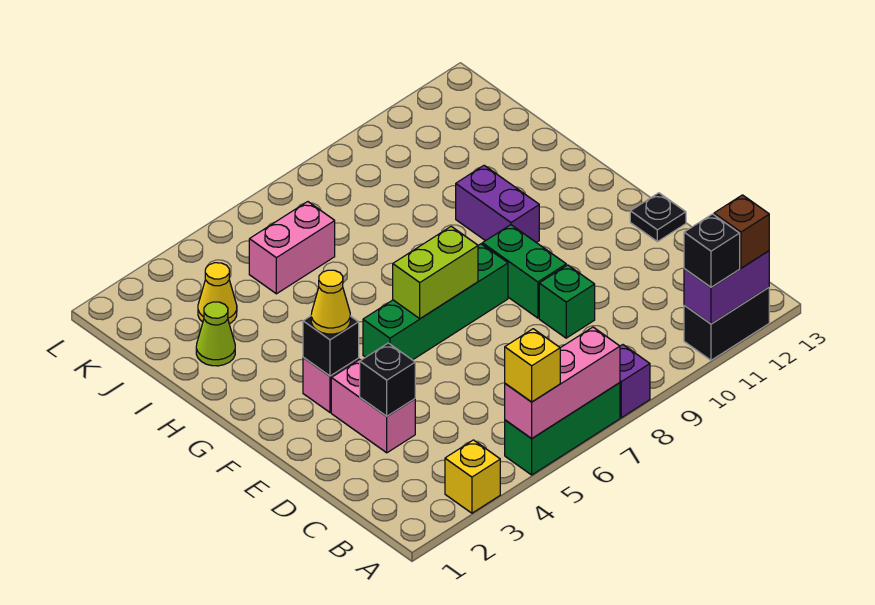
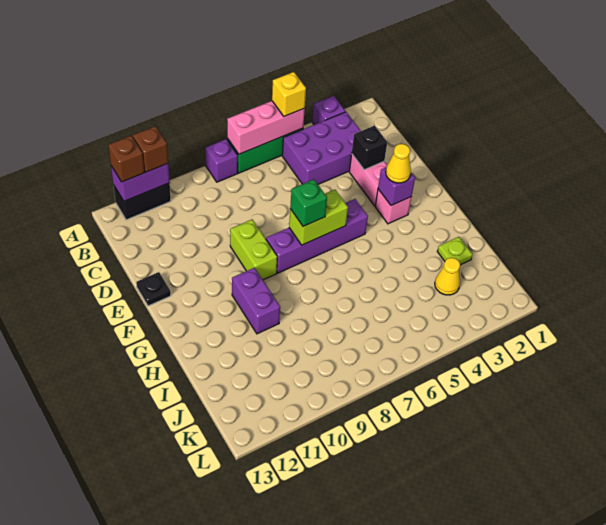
yellow 1x1 brick [445,440,500,513] -> purple 1x1 brick [312,96,346,125]
black 1x1 brick [684,214,740,287] -> brown 1x1 brick [133,126,168,172]
none -> purple 2x3 brick [282,112,361,184]
green 1x1 brick [539,265,595,338] -> green 1x1 brick moved to [290,179,327,226]
green 1x2 brick [482,225,566,318] -> lime 1x2 brick [230,220,277,280]
black 1x1 brick [303,316,359,376] -> purple 1x1 brick [378,167,415,205]
green 1x4 brick [363,244,508,360] -> purple 1x4 brick [266,199,368,273]
lime 1x1 cone [196,302,235,366] -> lime 1x1 plate [437,237,472,265]
pink 1x2 brick [249,202,335,294] -> none

